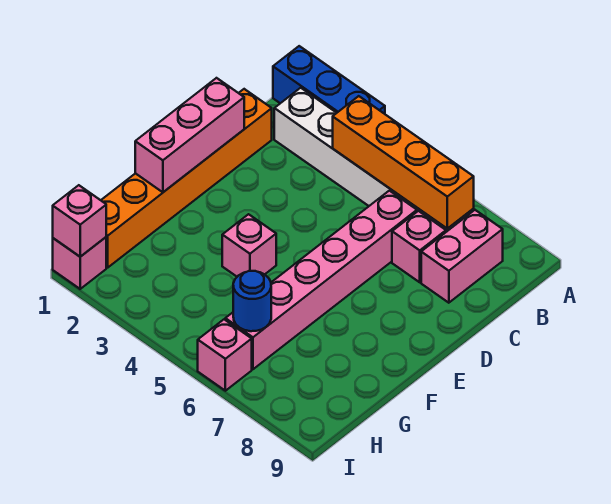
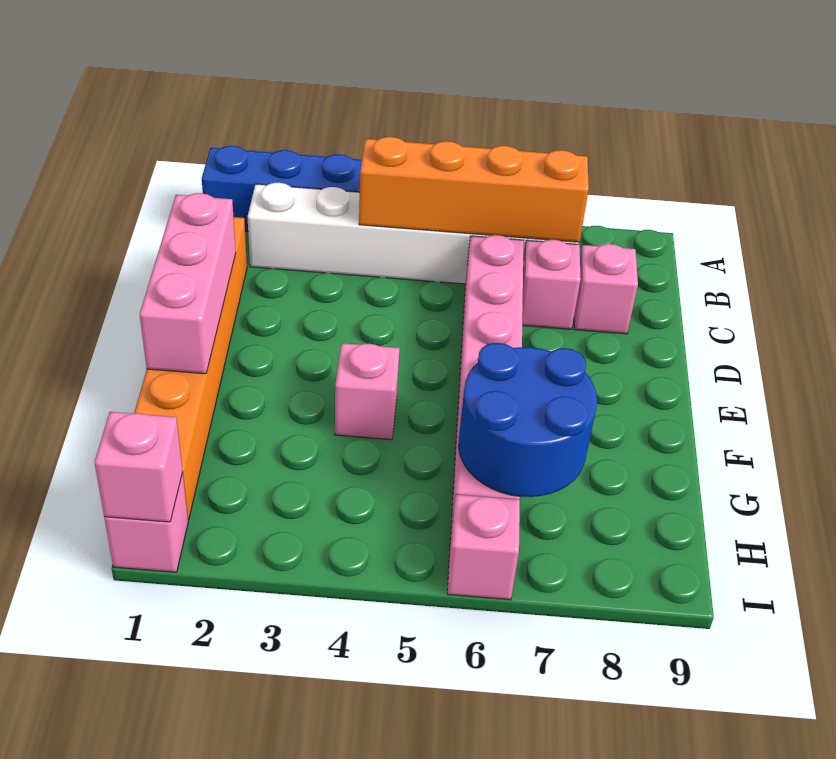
pink 1x2 brick [421,210,503,303] -> pink 1x1 brick [574,244,638,334]
blue 1x1 round brick [233,271,271,331] -> blue 2x2 round brick [459,343,597,497]

